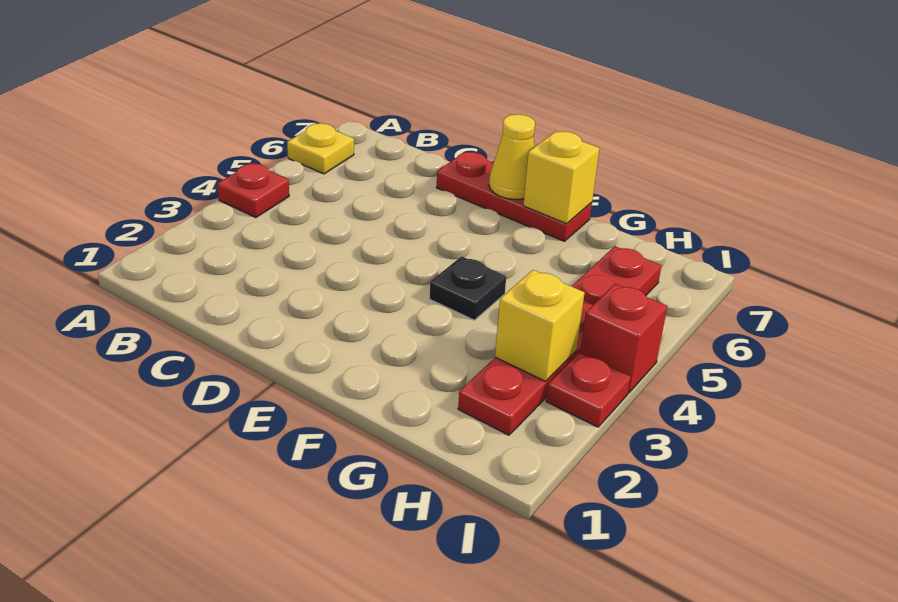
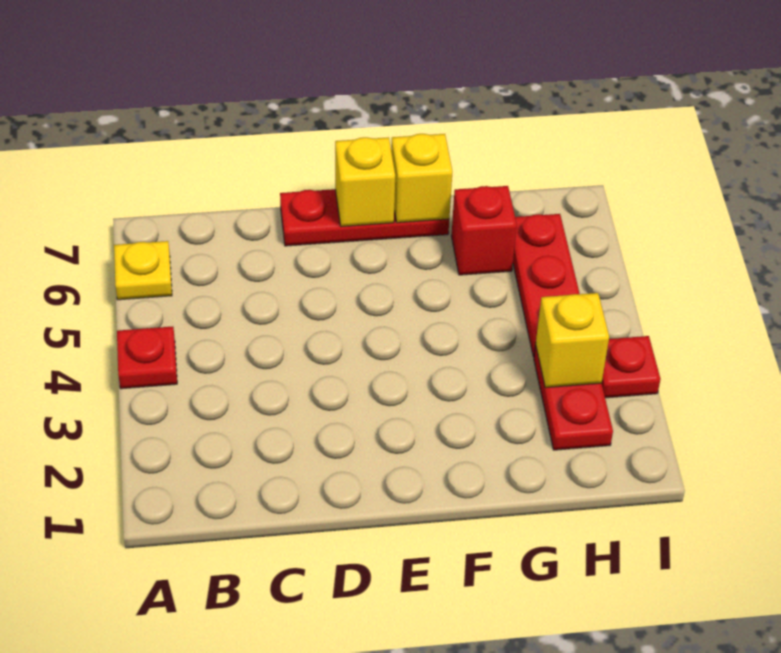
yellow 1x1 cone [489,114,535,200] -> yellow 1x1 brick [335,137,395,227]
black 1x1 plate [429,256,506,320] -> none
red 1x1 brick [580,284,667,393] -> red 1x1 brick moved to [451,186,517,275]

